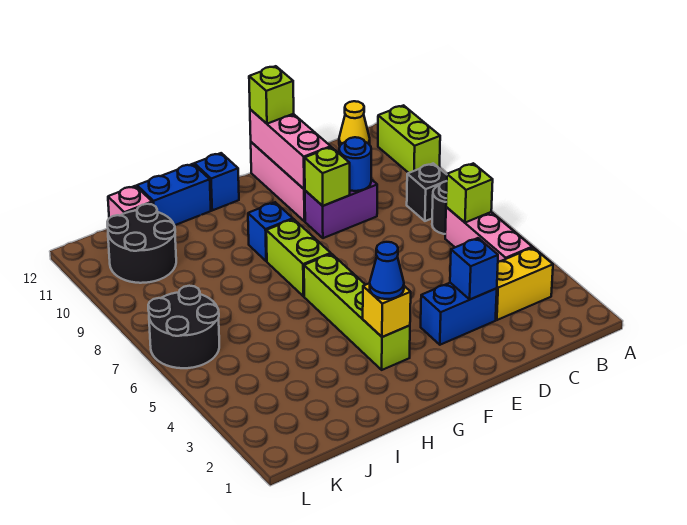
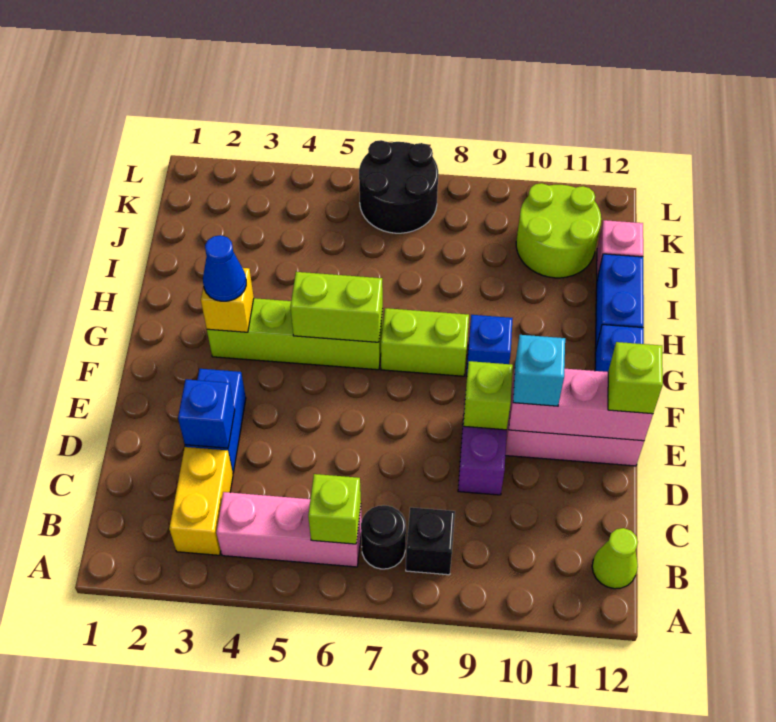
lime 1x2 brick [378,105,440,173] -> lime 1x2 brick moved to [290,272,383,342]
yellow 1x1 cone [339,101,370,146] -> lime 1x1 cone [592,528,638,589]
blue 1x1 round brick [339,137,371,191] -> none
none -> cyan 1x1 brick [513,335,565,406]
black 2x2 round brick [107,204,176,283] -> lime 2x2 round brick [516,183,601,278]

